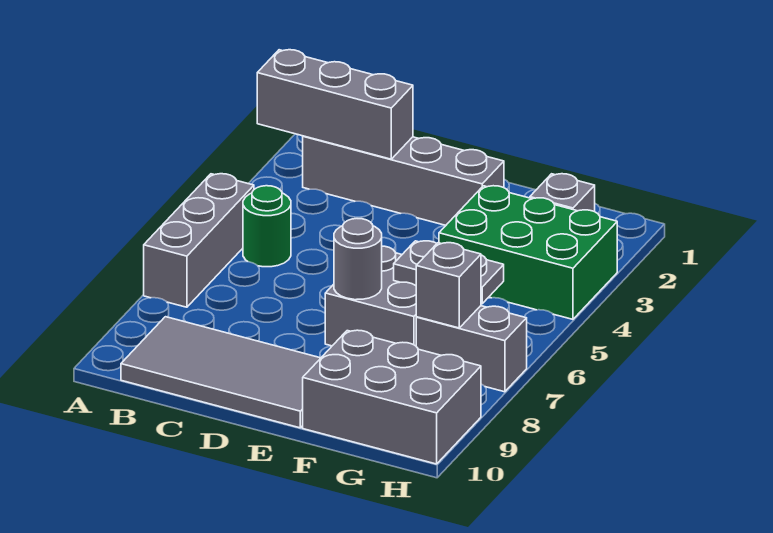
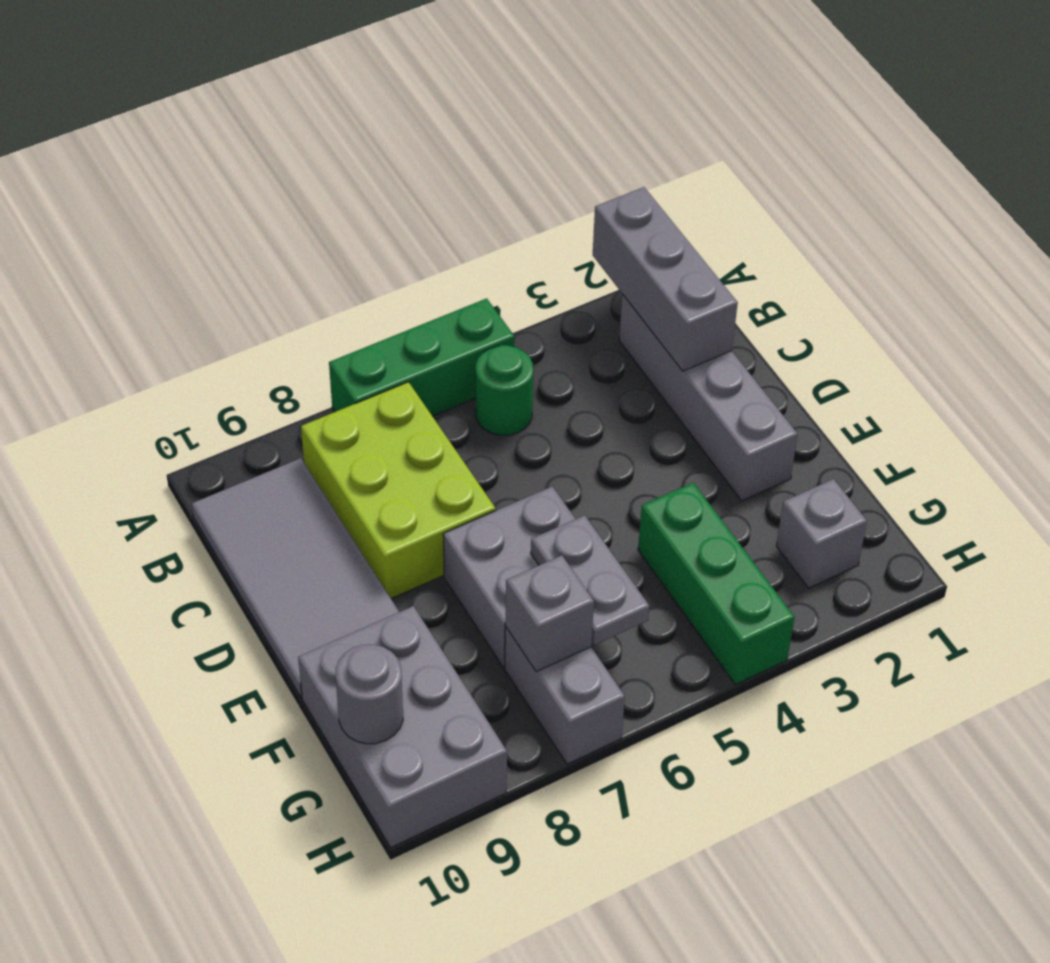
grey 1x3 brick [144,174,254,307] -> green 1x3 brick [329,298,514,416]
none -> lime 2x3 brick [301,382,496,598]
grey 1x1 round brick [334,219,382,300] -> grey 1x1 round brick moved to [336,645,403,744]
green 2x3 brick [439,186,617,319] -> green 1x3 brick [638,483,794,685]

